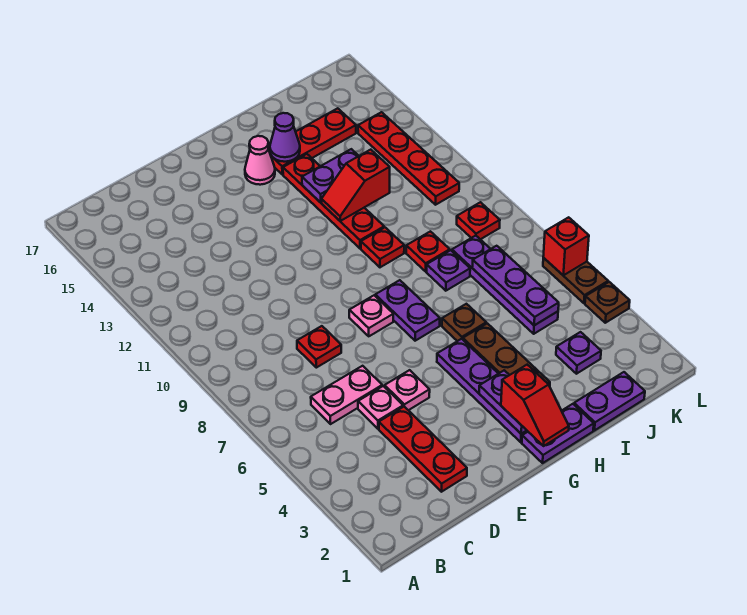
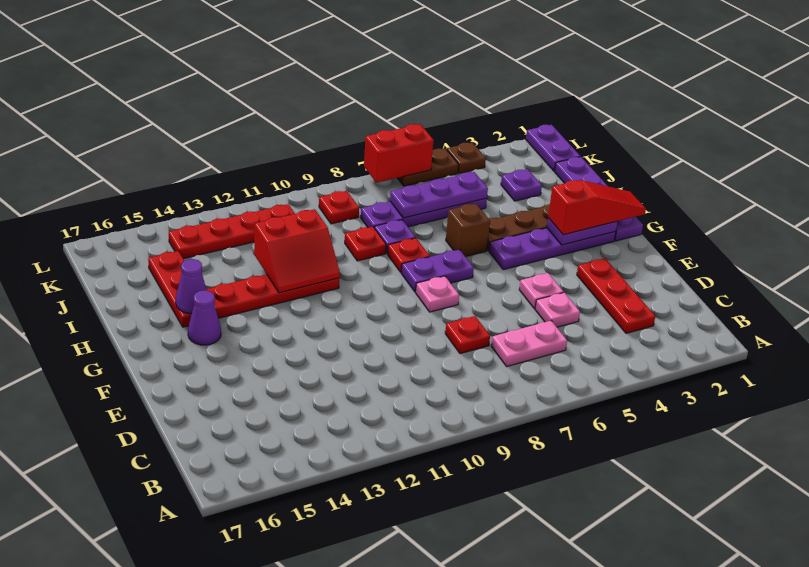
pink 1x2 plate [311,366,382,424] -> pink 1x2 plate turned to [491,321,567,366]
red 1x3 plate [379,407,467,492] -> red 1x3 plate turned to [577,258,655,333]
red 1x2 slope [501,365,569,446] -> red 1x3 slope [548,180,646,235]
pink 1x1 cone [245,136,275,185] -> purple 1x1 cone [188,290,221,345]
brown 1x1 plate [442,304,486,341] -> brown 1x1 brick [446,203,490,257]
red 1x1 plate [361,227,404,267] -> red 1x1 plate moved to [388,238,430,272]
red 1x2 slope [322,150,390,221] -> red 2x2 slope [254,209,340,293]
purple 1x2 plate [302,149,358,203] -> purple 1x2 plate moved to [526,125,580,171]
red 1x1 brick [543,217,589,275] -> red 1x2 brick [364,124,434,183]

